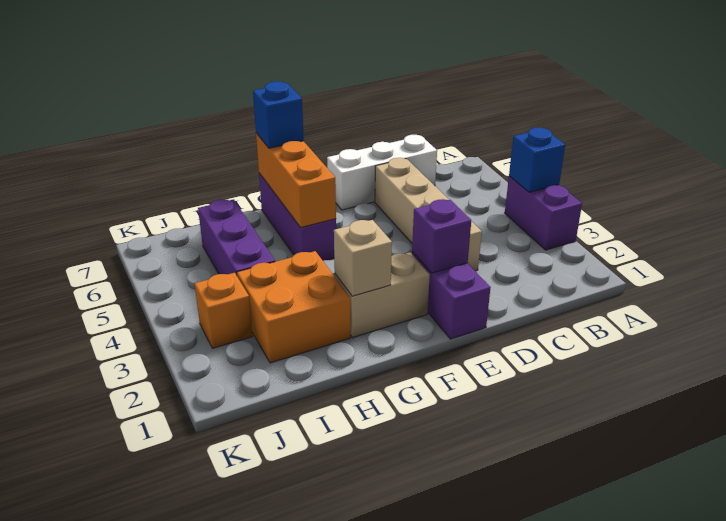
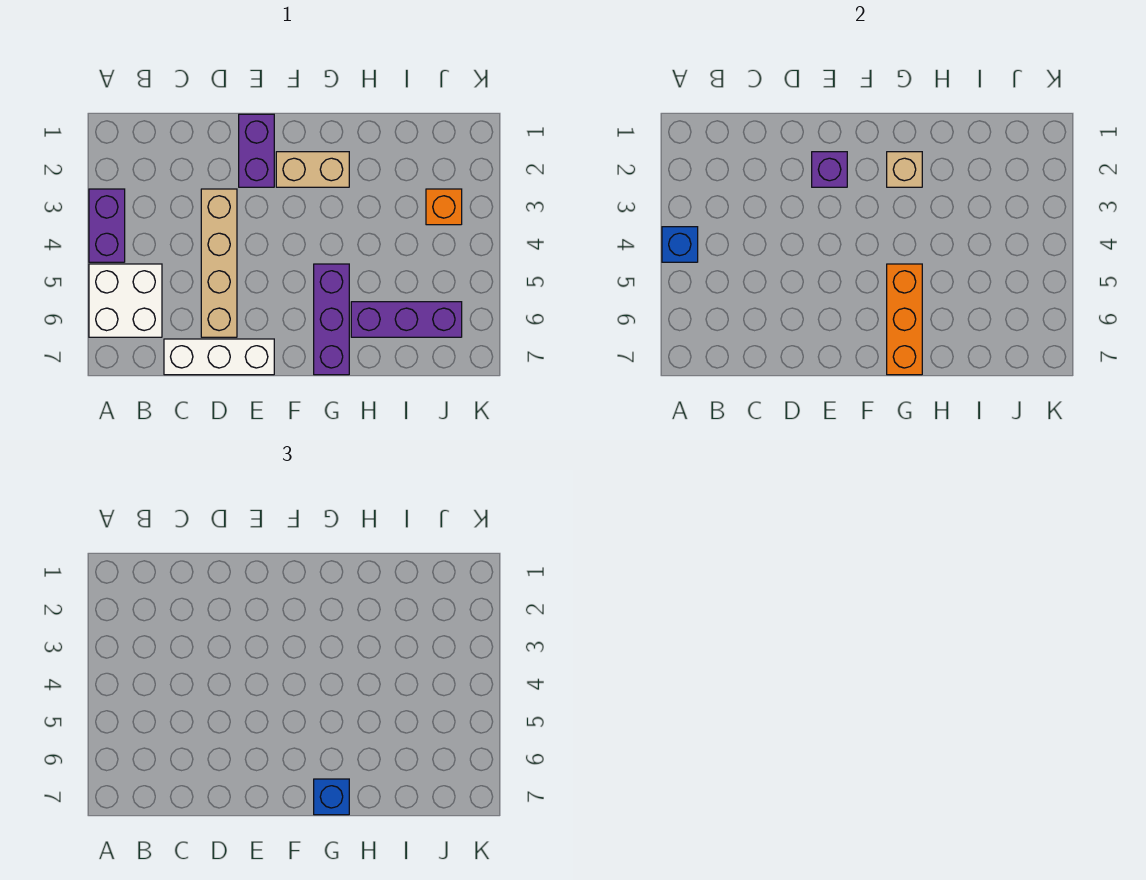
none -> white 2x2 brick [89,264,162,337]
orange 2x2 brick [237,251,350,363] -> none
purple 1x3 brick [198,199,275,275] -> purple 1x3 brick turned to [351,302,462,337]

